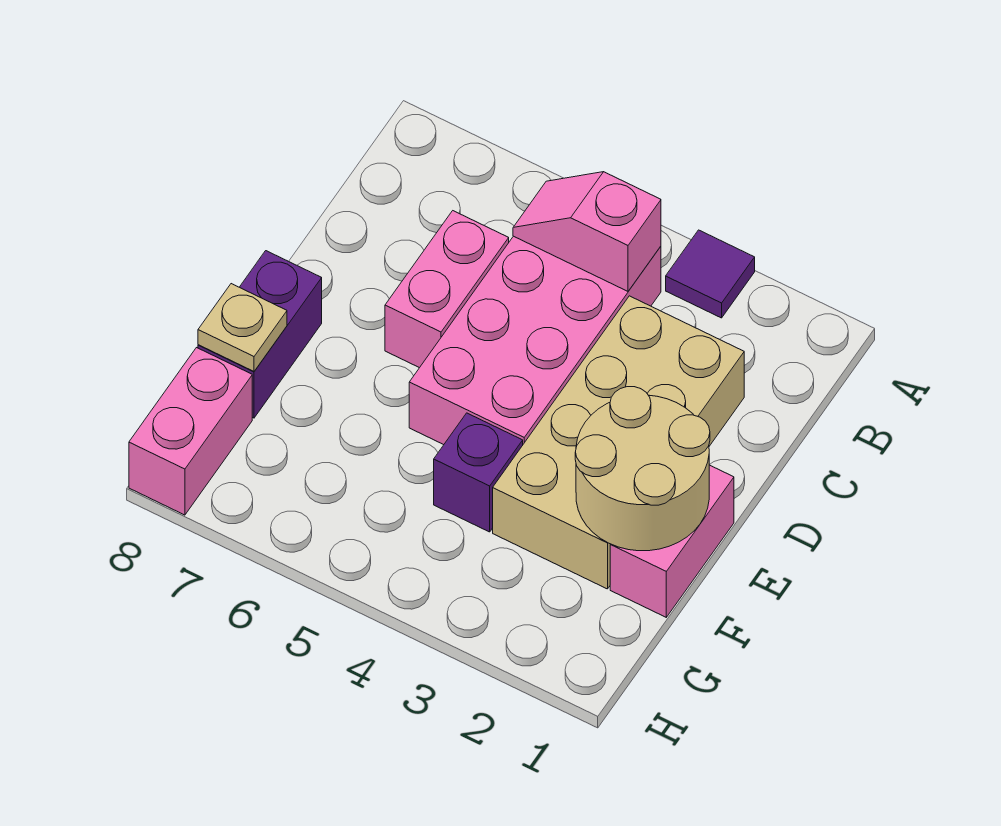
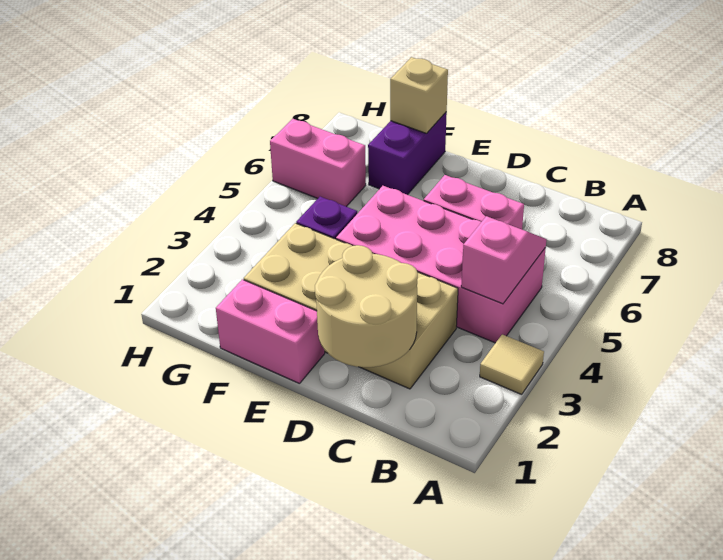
purple 1x1 tile [666,230,755,318] -> tan 1x1 tile [480,334,544,394]
tan 2x2 round brick [575,387,710,551] -> tan 2x2 round brick moved to [315,245,418,367]
purple 1x2 brick [198,251,322,418] -> purple 1x2 brick turned to [368,112,447,195]
tan 1x1 plate [198,284,287,371] -> tan 1x1 brick [390,57,448,133]
pink 1x2 brick [129,348,252,515] -> pink 1x2 brick moved to [270,119,366,207]

